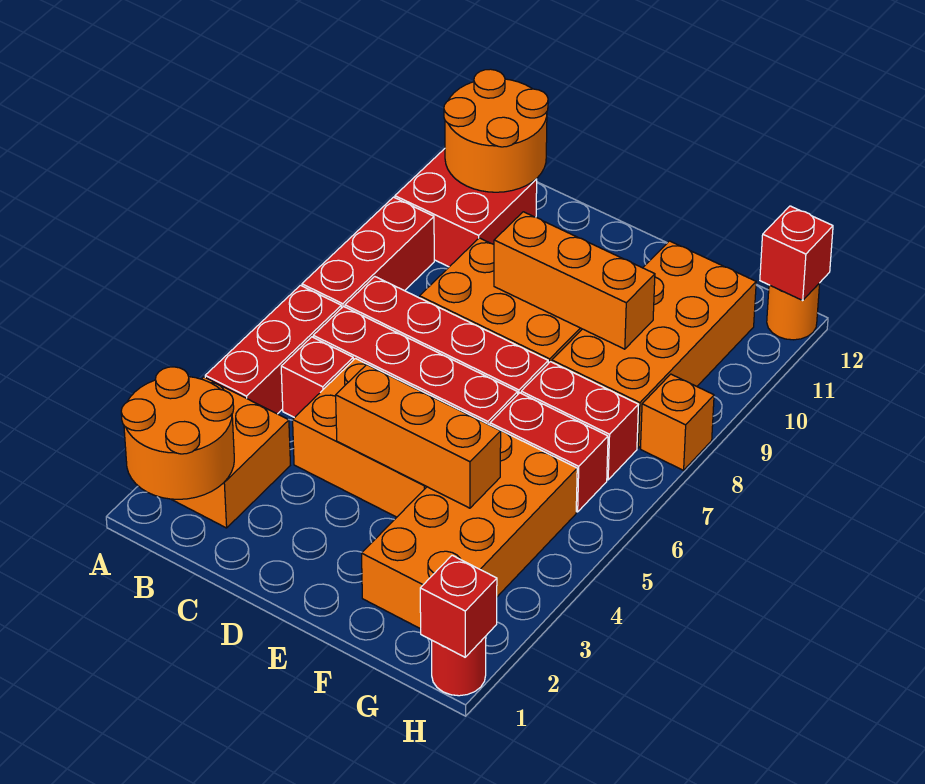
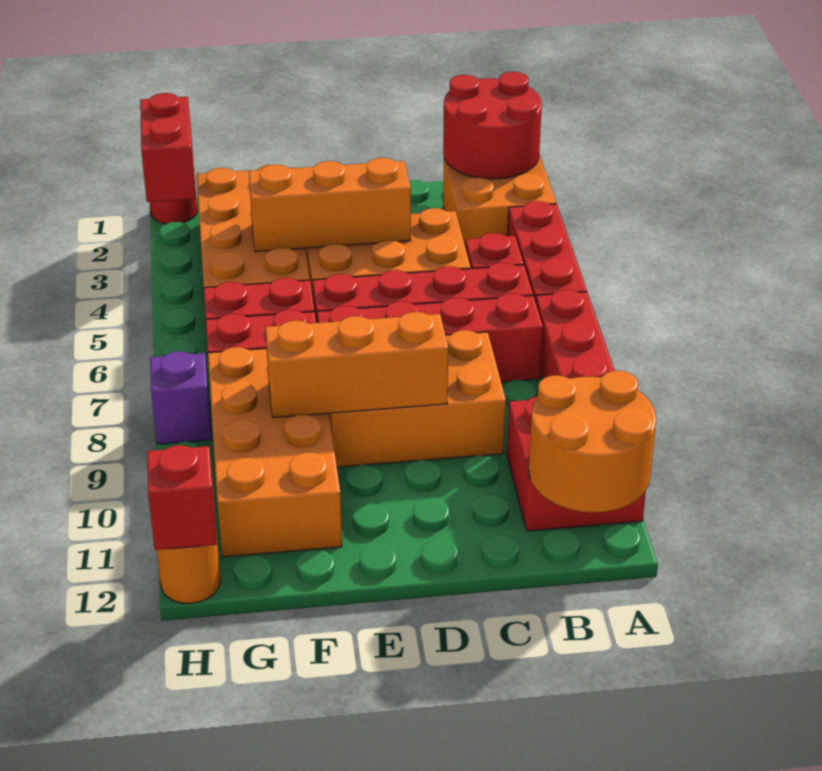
orange 2x2 round brick [121,367,234,499] -> red 2x2 round brick [443,72,542,179]
red 1x1 brick [420,555,497,657] -> red 1x2 brick [140,93,196,202]
orange 1x1 brick [641,374,714,470] -> purple 1x1 brick [150,351,212,444]

